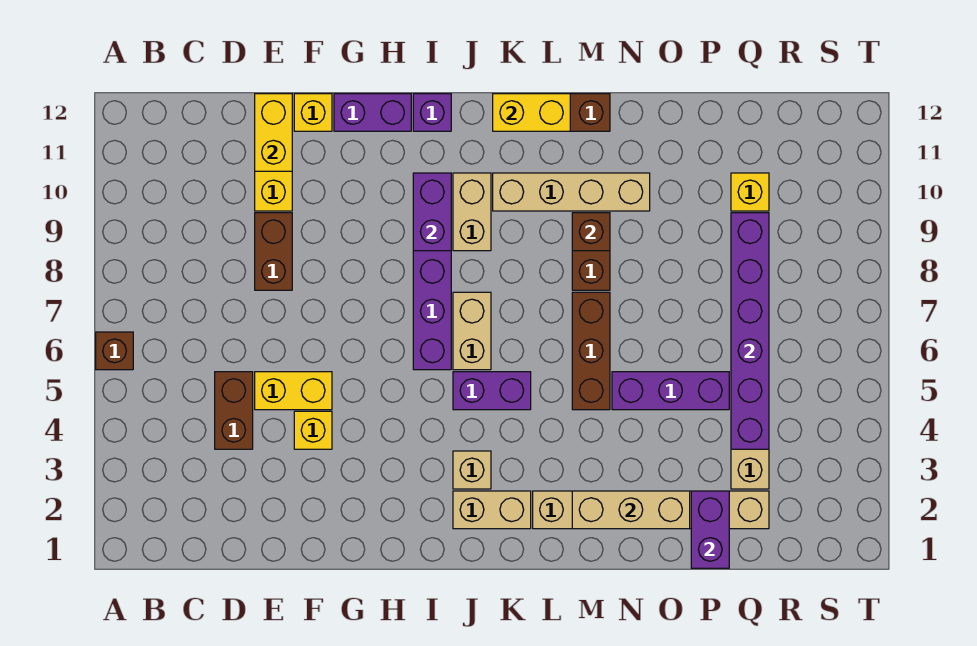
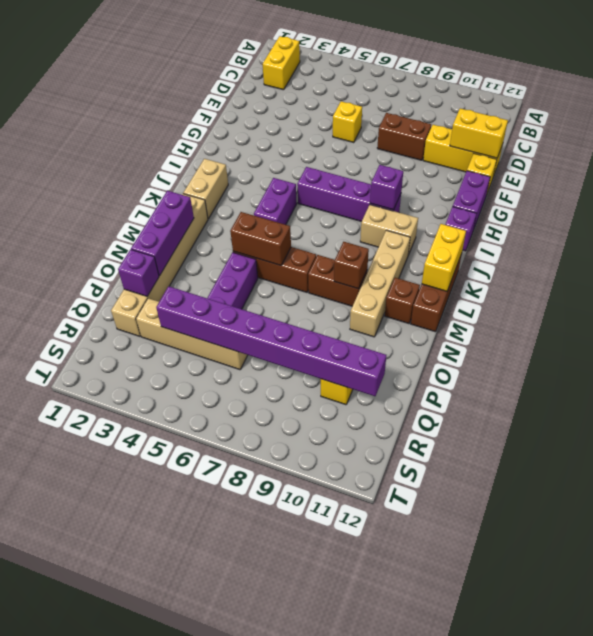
brown 1x1 brick [96,332,133,370] -> brown 1x1 brick moved to [385,278,420,324]
brown 1x2 brick [215,372,253,449] -> brown 1x2 brick moved to [230,212,291,265]
yellow 1x2 brick [255,372,332,410] -> yellow 1x2 brick moved to [263,36,300,90]
yellow 1x1 brick [294,411,332,449] -> yellow 1x1 brick moved to [333,101,362,143]
purple 1x2 brick [413,173,451,251] -> purple 1x1 brick [370,165,403,210]
tan 1x1 brick [453,451,491,489] -> none
tan 1x2 brick [453,292,491,370] -> none
tan 1x3 brick [572,491,690,529] -> purple 1x3 brick [131,191,194,276]
purple 1x2 brick [691,491,729,568] -> purple 1x1 brick [118,249,159,296]
purple 1x6 brick [731,213,769,449] -> purple 1x8 brick [156,286,386,396]

